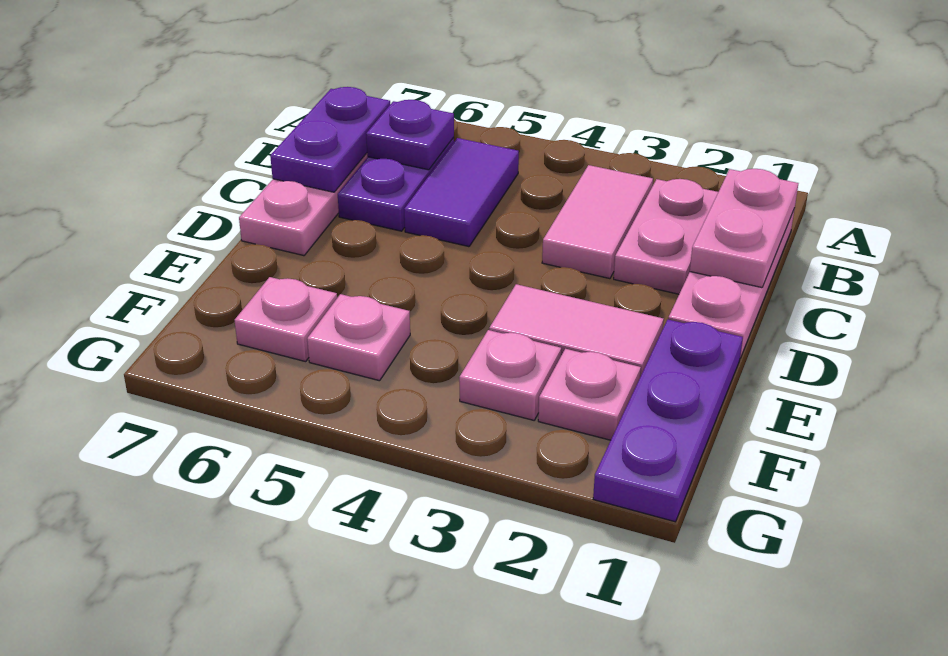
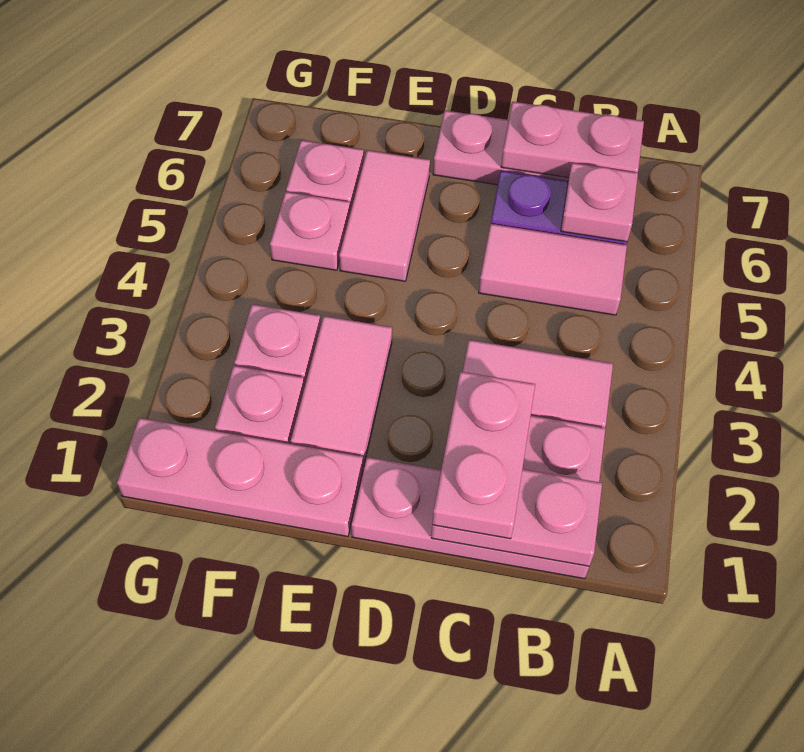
purple 1x2 tile [404,138,519,247] -> pink 1x2 tile [479,224,627,315]
purple 1x1 plate [366,100,454,170] -> pink 1x1 plate [561,163,638,242]
purple 1x2 plate [270,87,390,192] -> pink 1x2 plate [501,102,644,178]
none -> pink 1x2 plate [432,372,535,539]
purple 1x3 plate [593,320,743,522] -> pink 1x3 plate [117,418,363,536]
none -> pink 1x2 tile [339,150,430,281]

